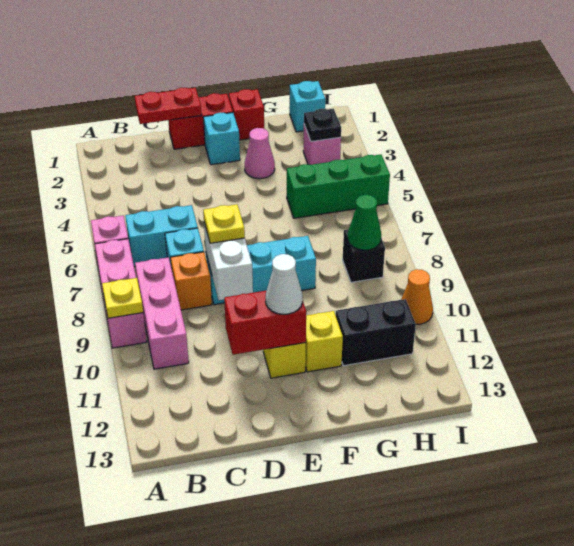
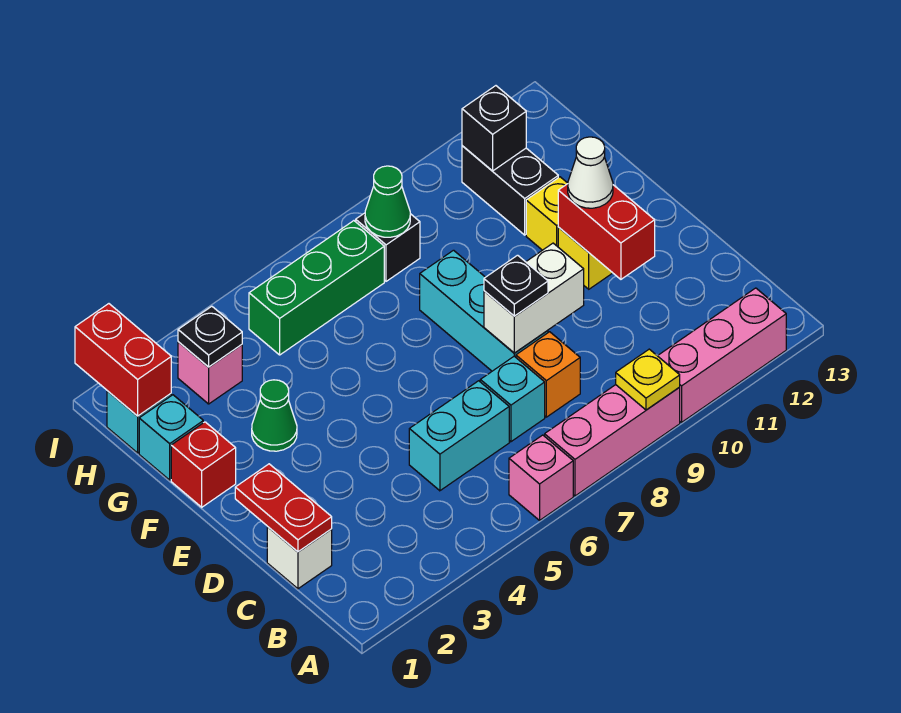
cyan 1x2 brick [125,205,198,267] -> cyan 1x2 brick turned to [409,381,509,491]
pink 1x3 brick [135,257,189,369] -> pink 1x3 brick moved to [658,288,786,422]
none -> white 1x1 brick [267,527,332,589]
red 1x2 brick [168,93,233,149] -> red 1x2 brick moved to [75,304,171,416]
yellow 1x1 plate [203,204,245,243] -> black 1x1 plate [484,255,548,316]
cyan 1x1 brick [203,113,240,165] -> cyan 1x1 brick moved to [139,395,203,480]
pink 1x1 cone [244,128,275,179] -> green 1x1 cone [252,380,297,451]
green 1x3 brick [287,155,390,218] -> green 1x3 brick turned to [249,221,384,355]
none -> black 1x1 brick [462,86,526,171]
orange 1x1 cone [401,269,433,324] -> none

